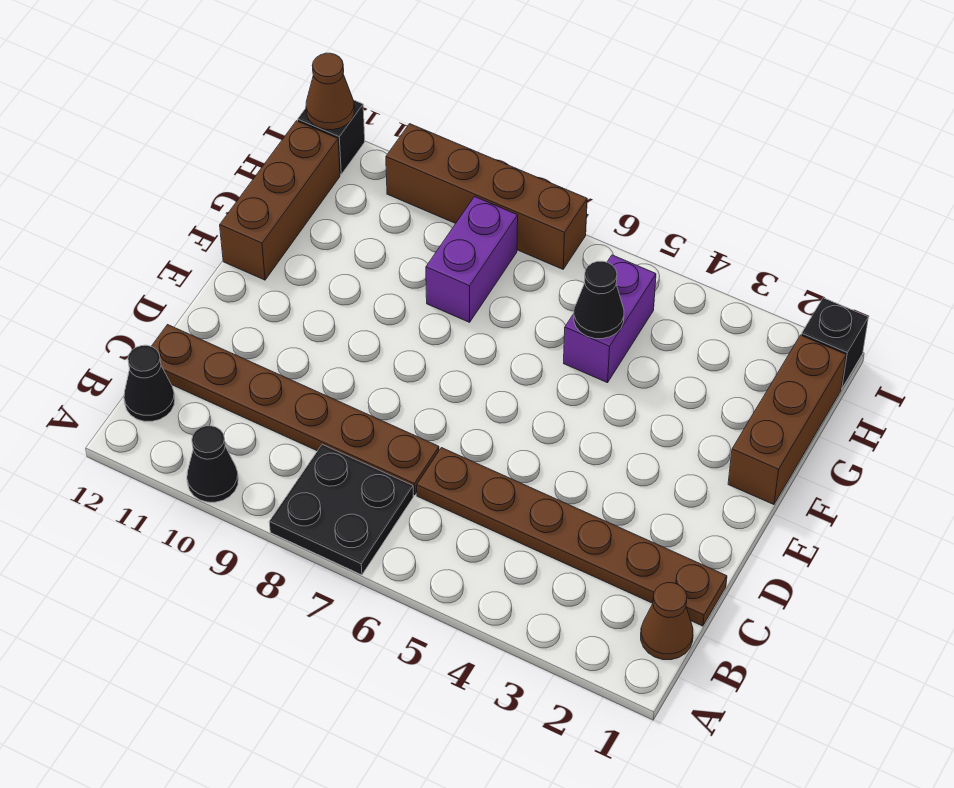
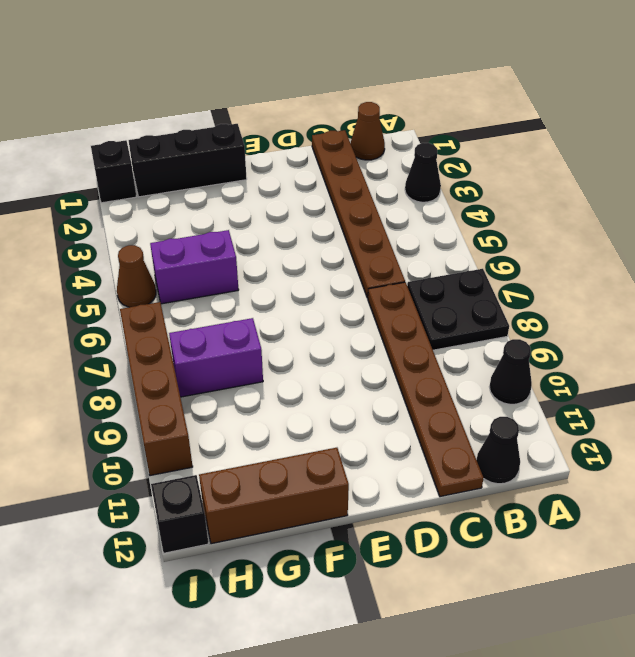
brown 1x3 brick [728,335,846,505] -> black 1x3 brick [129,124,247,197]
black 1x1 cone [574,261,624,339] -> black 1x1 cone moved to [405,143,441,202]
brown 1x1 cone [306,53,354,130] -> brown 1x1 cone moved to [117,245,156,307]

